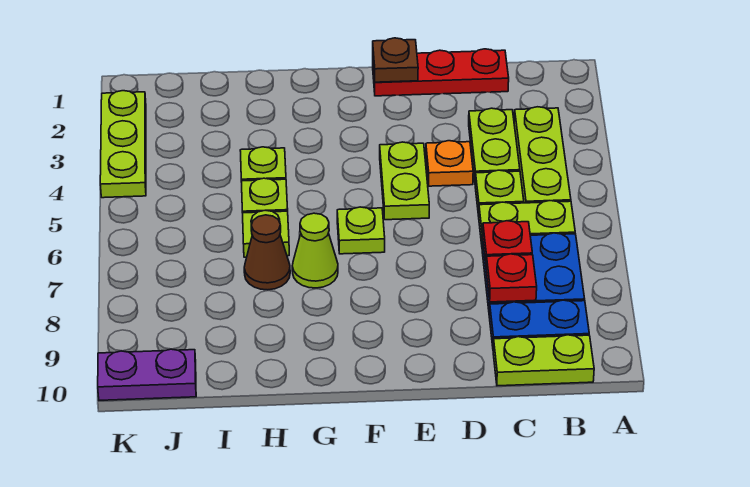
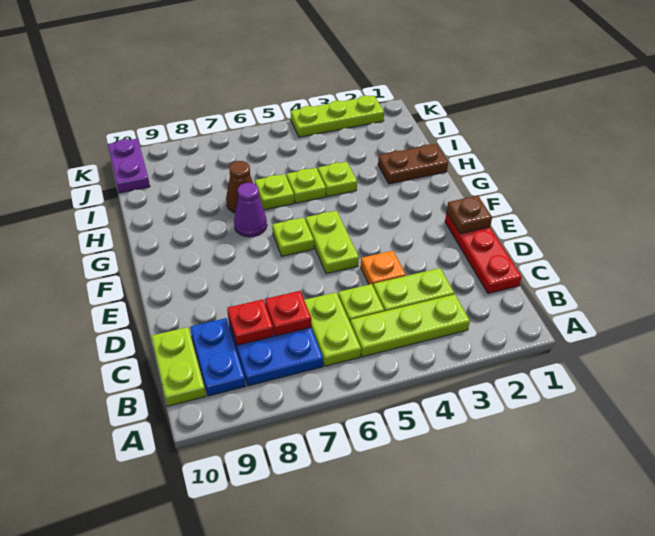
lime 1x2 plate [380,142,429,220] -> lime 1x2 plate turned to [306,211,359,274]
lime 1x1 cone [292,213,338,288] -> purple 1x1 cone [234,183,267,237]
none -> brown 1x2 plate [378,144,448,184]

